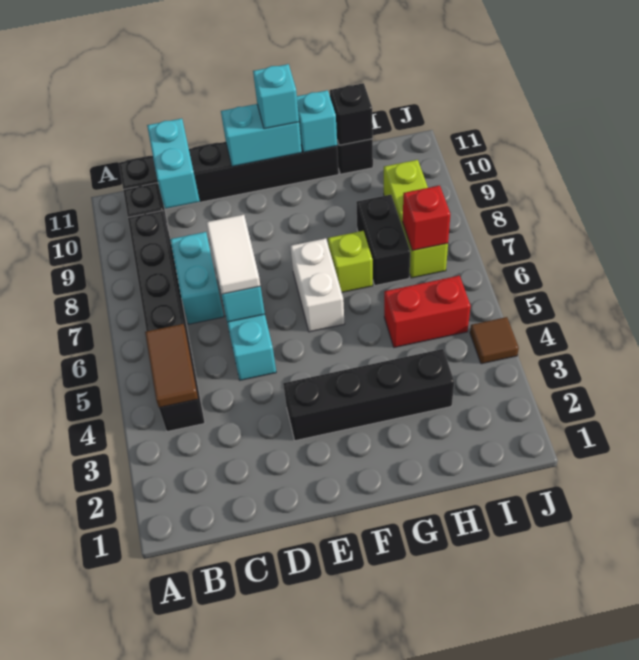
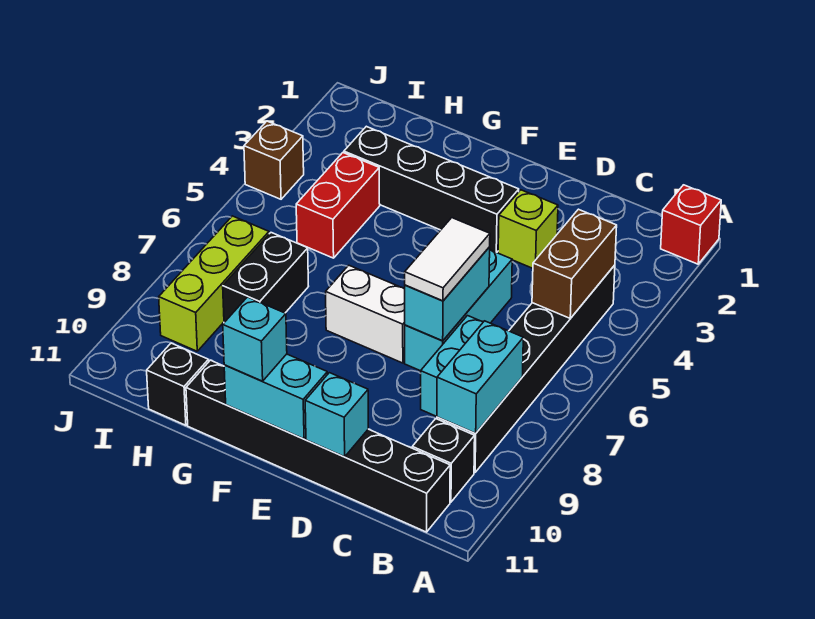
brown 1x2 tile [145,324,198,408] -> brown 1x2 brick [532,209,617,318]
cyan 1x2 brick [147,118,200,208] -> cyan 1x2 brick moved to [437,321,523,433]
white 1x2 brick [290,238,345,332] -> white 1x2 brick turned to [326,265,405,363]
lime 1x1 brick [328,231,373,292] -> lime 1x1 brick moved to [498,190,558,268]
cyan 1x1 brick [297,90,337,152] -> cyan 1x1 brick moved to [305,373,368,457]
red 1x2 brick [384,276,471,348] -> red 1x2 brick turned to [296,153,380,258]
black 1x1 brick [330,83,373,145] -> none
red 1x1 brick [403,186,450,251] -> red 1x1 brick moved to [661,185,721,264]
brown 1x1 tile [470,317,519,364] -> brown 1x1 brick [244,121,304,199]

